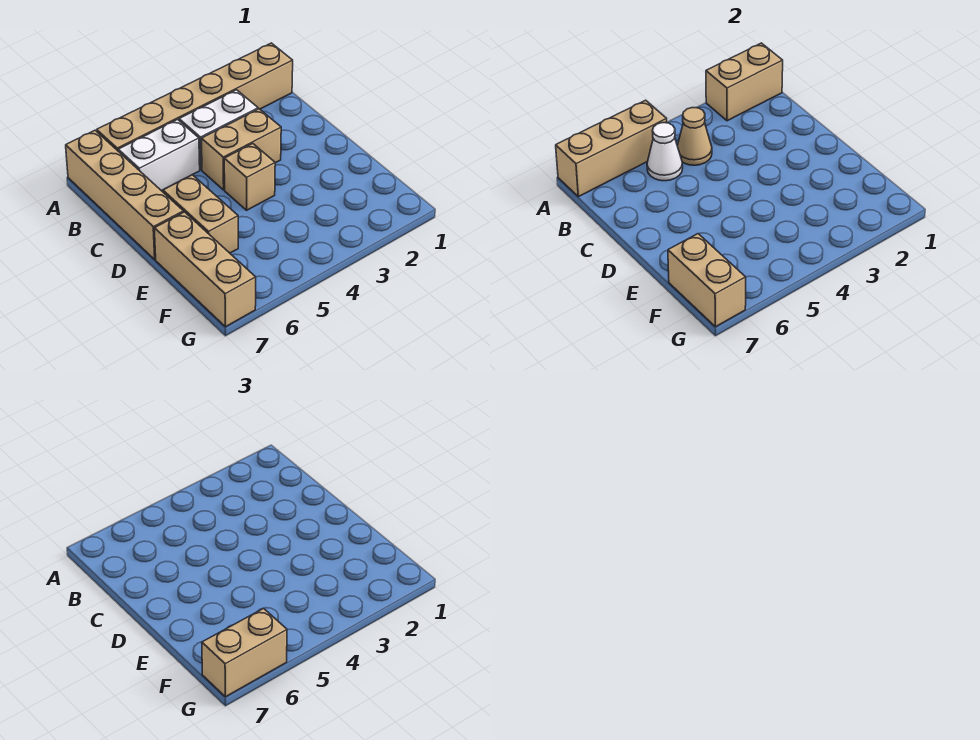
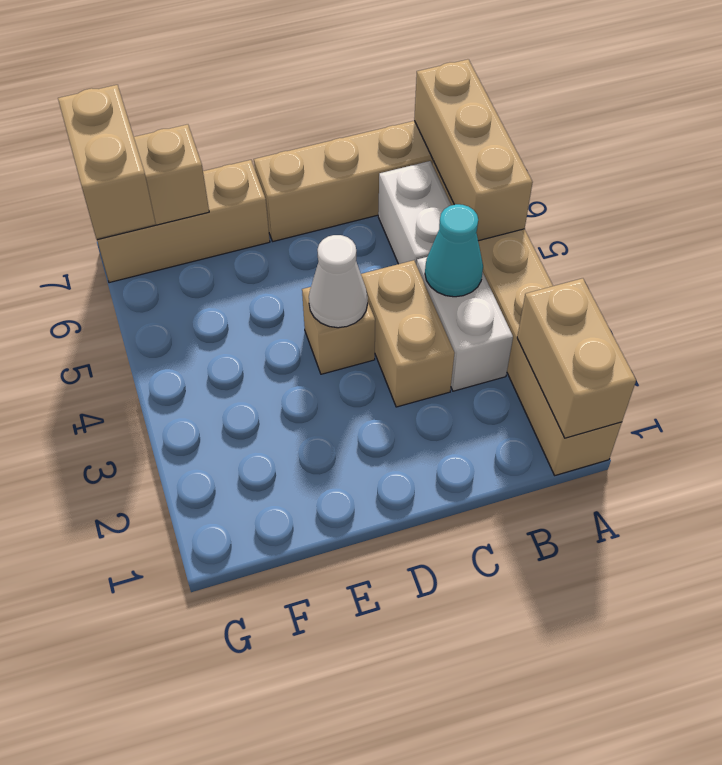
tan 1x1 cone [677,108,712,165] -> cyan 1x1 cone [425,204,483,297]
white 1x1 cone [647,123,683,181] -> white 1x1 cone moved to [309,235,368,328]
tan 1x2 brick [163,175,238,253] -> none

